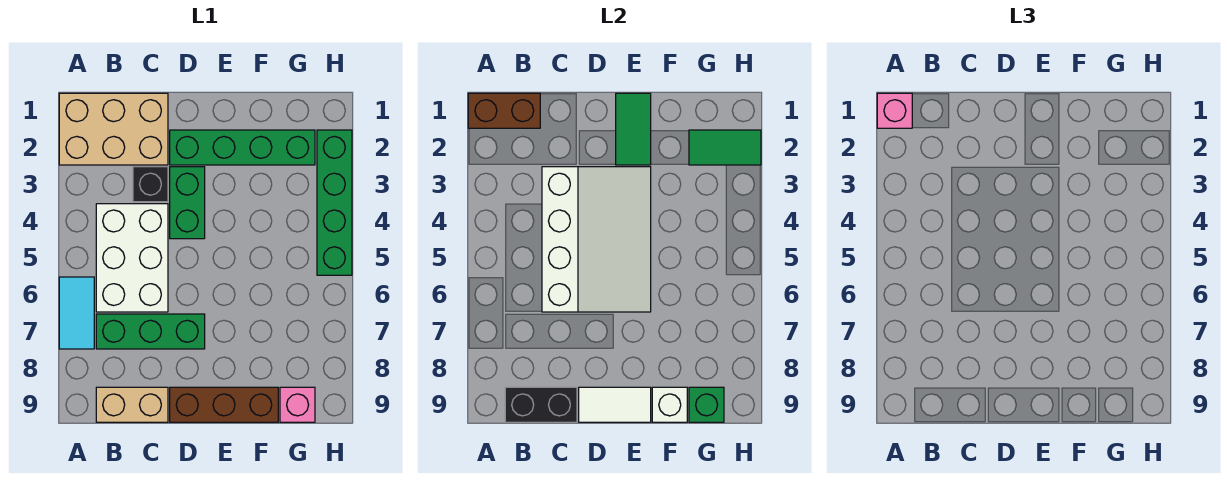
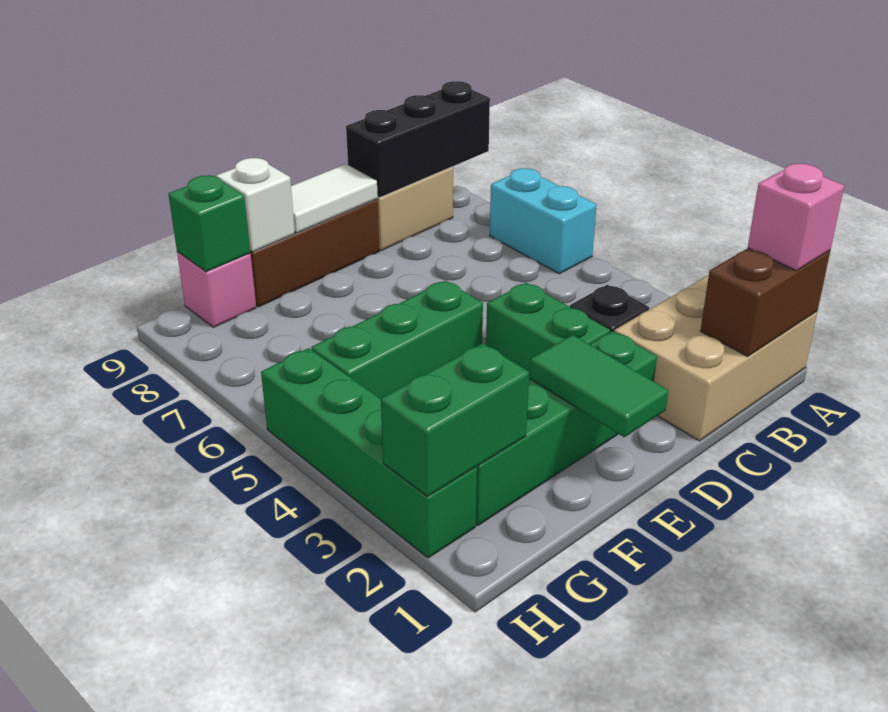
cyan 1x2 tile [59,277,94,349] -> cyan 1x2 brick [490,168,597,274]
white 2x3 brick [96,204,168,312] -> none
green 1x3 brick [96,314,205,349] -> green 1x3 brick moved to [311,281,483,399]
black 1x2 brick [505,387,577,422] -> black 1x3 brick [346,81,490,198]
white 3x4 slope [542,167,651,312] -> none
green 1x2 tile [689,130,761,165] -> green 1x2 brick [381,343,529,497]

